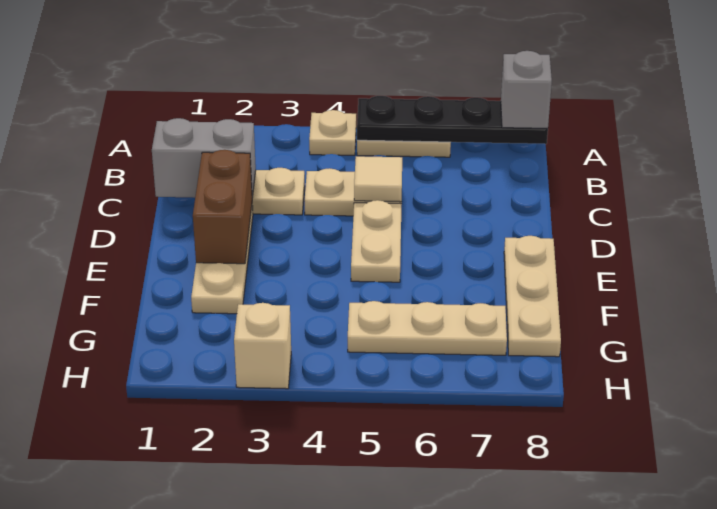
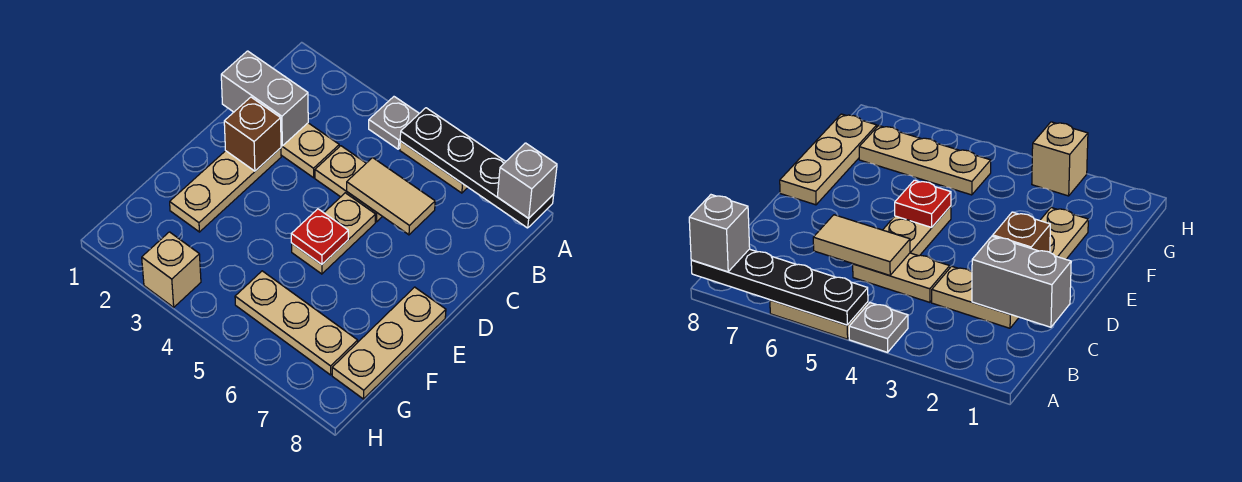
tan 1x1 plate [309,110,356,155] -> grey 1x1 plate [369,97,419,149]
tan 1x1 tile [354,156,402,202] -> tan 1x2 tile [347,158,435,235]
brown 1x2 brick [193,150,252,264] -> brown 1x1 brick [224,97,281,171]
none -> red 1x1 plate [291,209,348,264]

